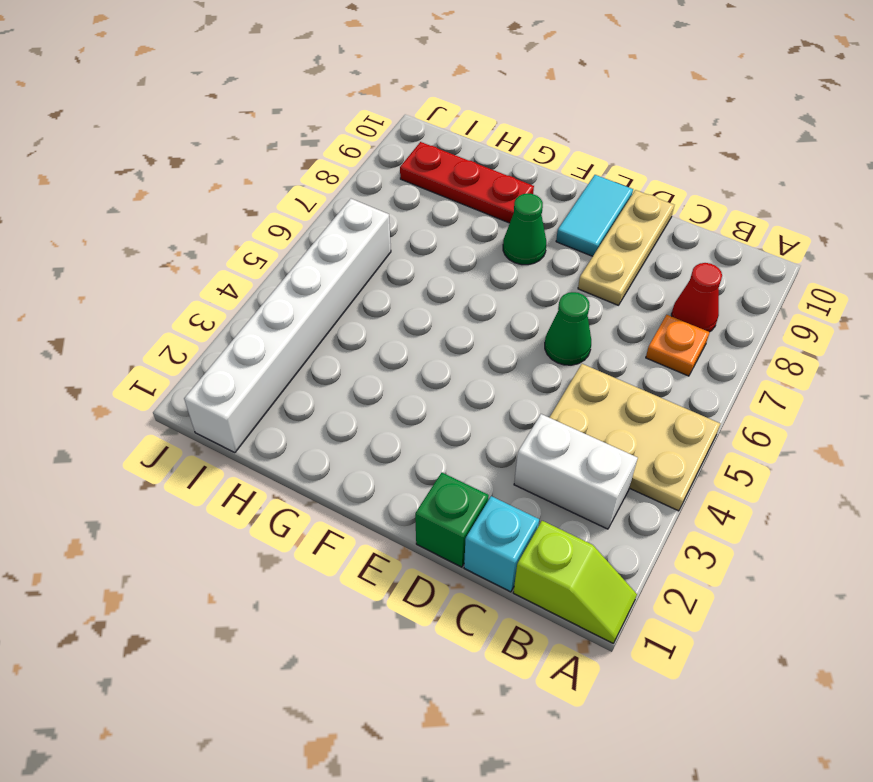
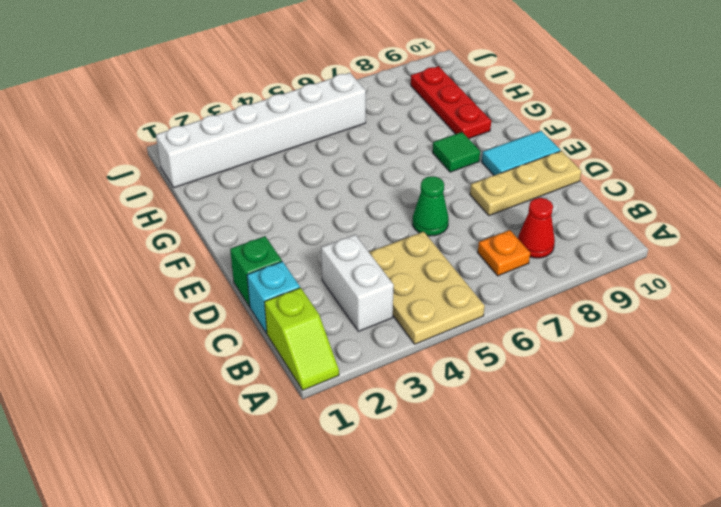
green 1x1 cone [503,193,546,265] -> green 1x1 tile [433,132,480,172]

